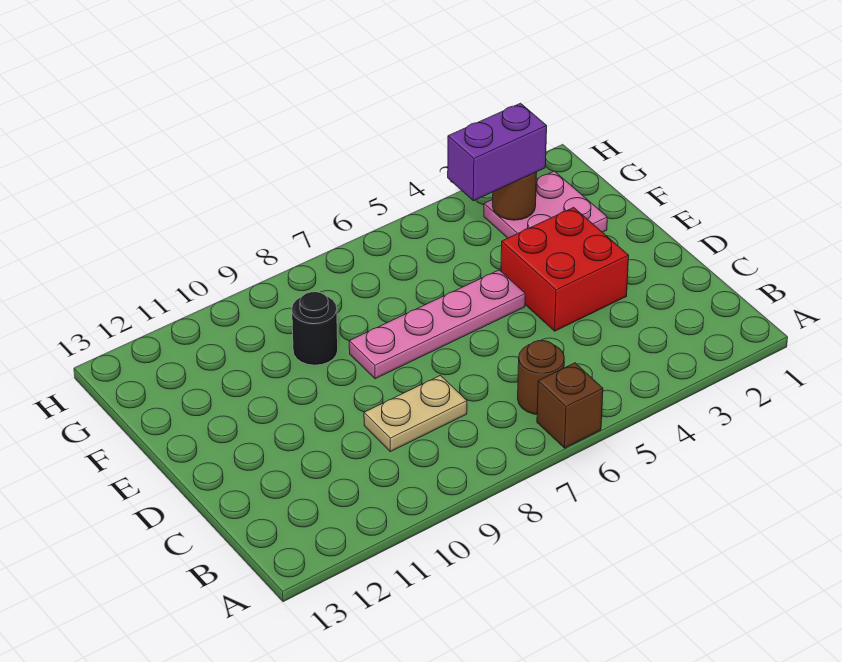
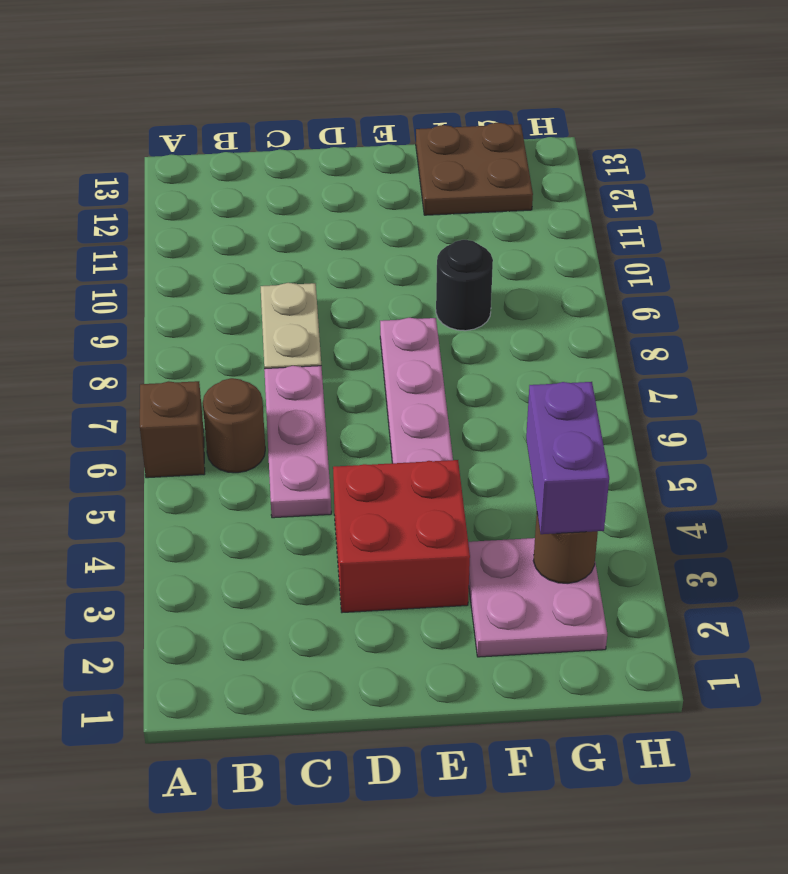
none -> pink 1x3 plate [264,366,331,518]
none -> brown 2x2 plate [416,123,533,215]

